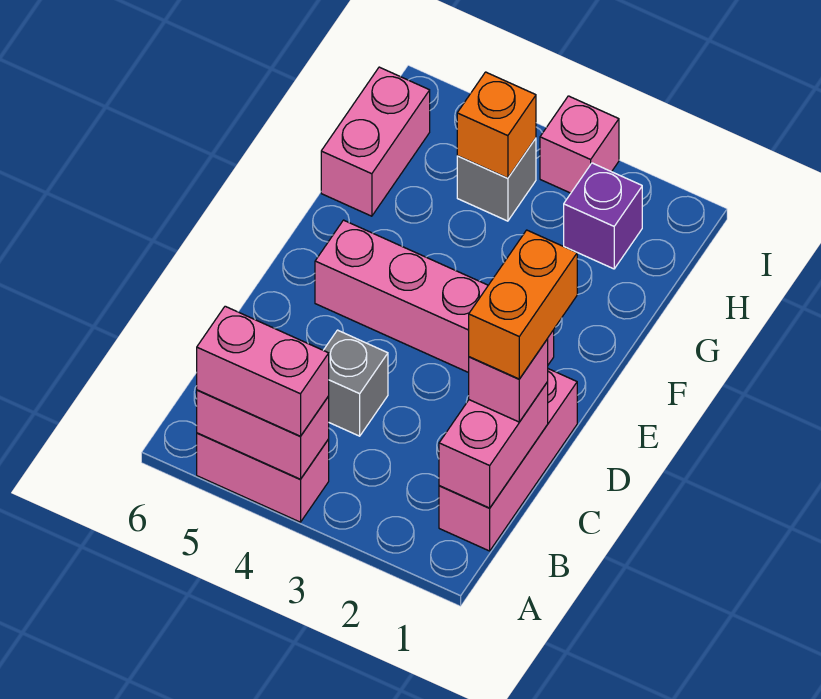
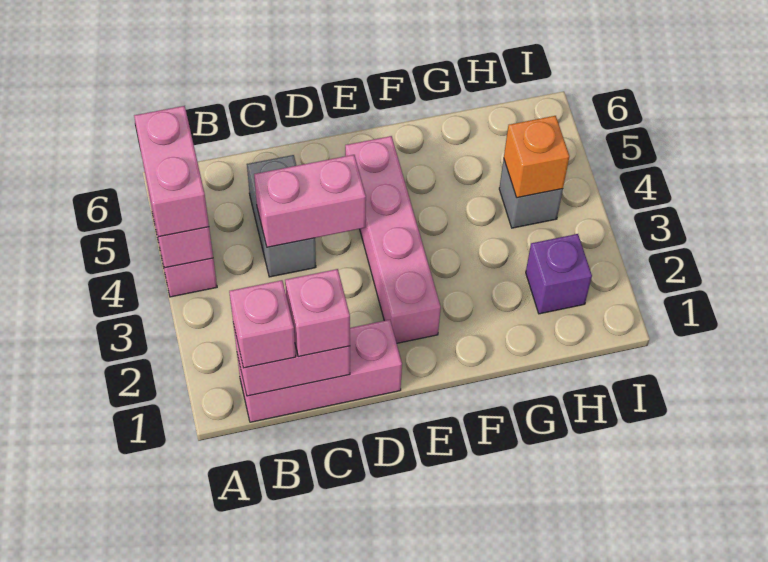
orange 1x2 brick [469,230,577,379] -> none
grey 1x1 brick [323,330,388,436] -> grey 1x2 brick [247,155,316,277]
pink 1x2 brick [321,67,430,216] -> pink 1x2 brick moved to [254,155,366,247]
pink 1x1 brick [540,96,619,193] -> pink 1x1 brick moved to [229,280,296,368]

